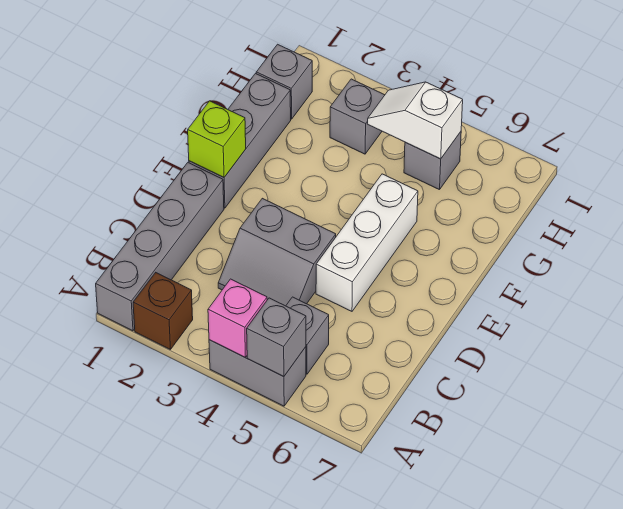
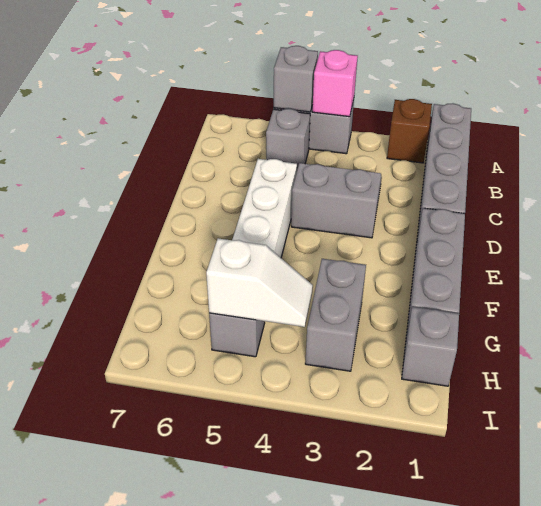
lime 1x1 brick [188,101,246,177] -> none
grey 1x1 brick [330,79,385,154] -> grey 1x2 brick [305,259,366,371]

